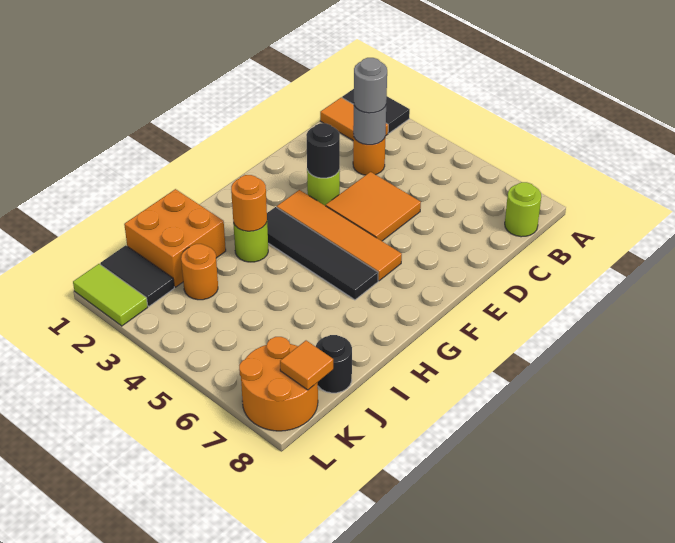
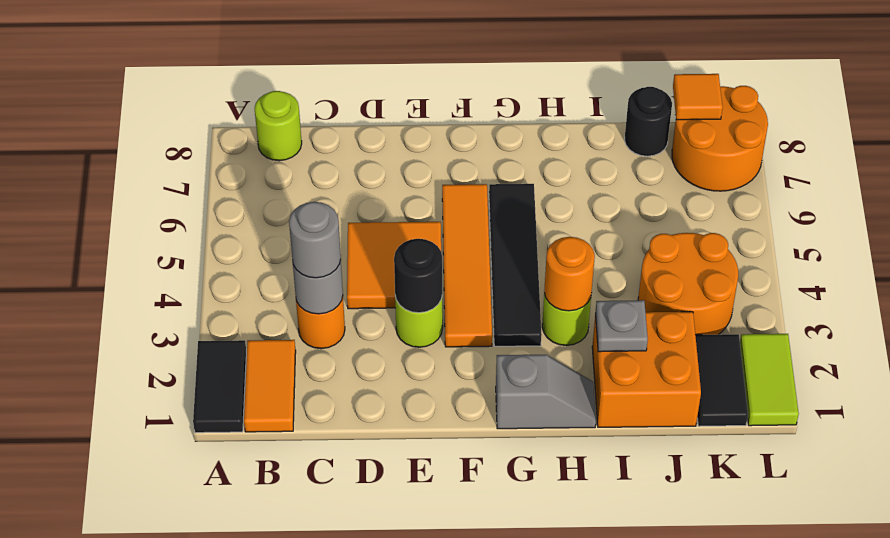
none -> grey 1x2 slope [496,355,596,429]
none -> grey 1x1 plate [595,300,648,352]
orange 1x1 round brick [181,244,218,300] -> orange 2x2 round brick [638,233,738,335]

